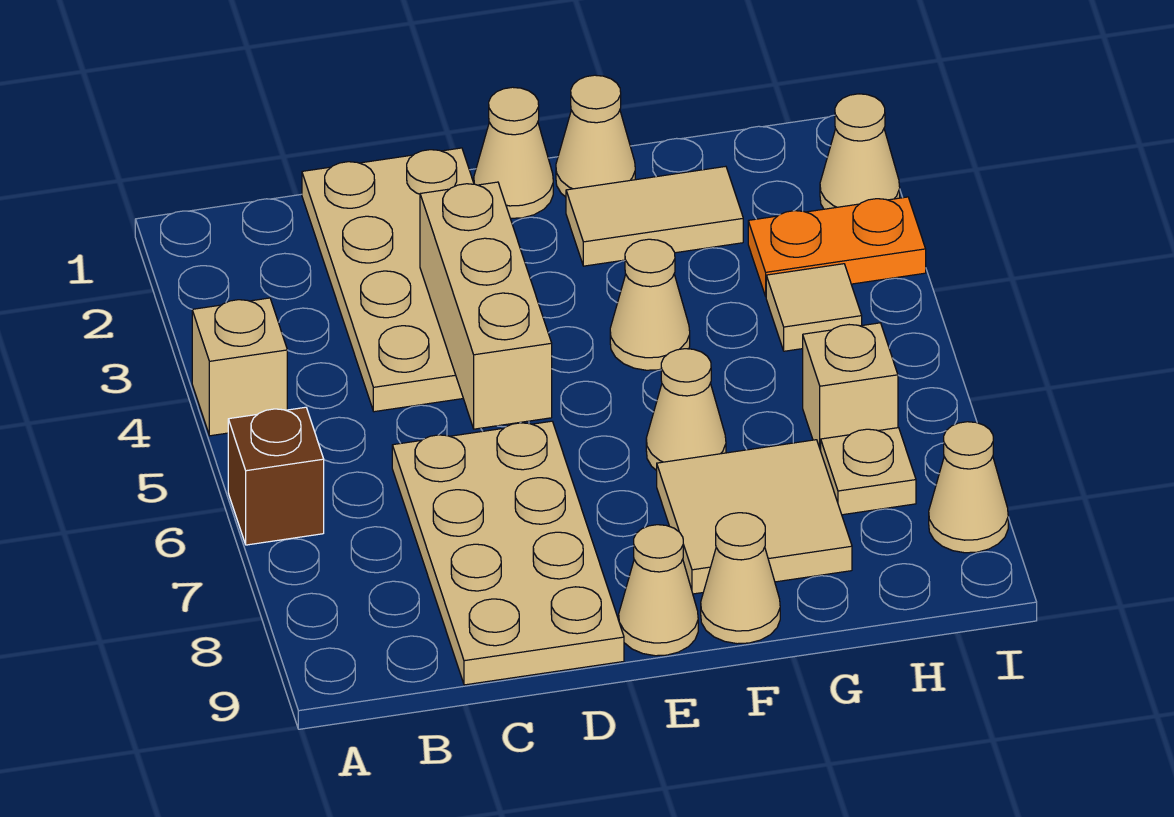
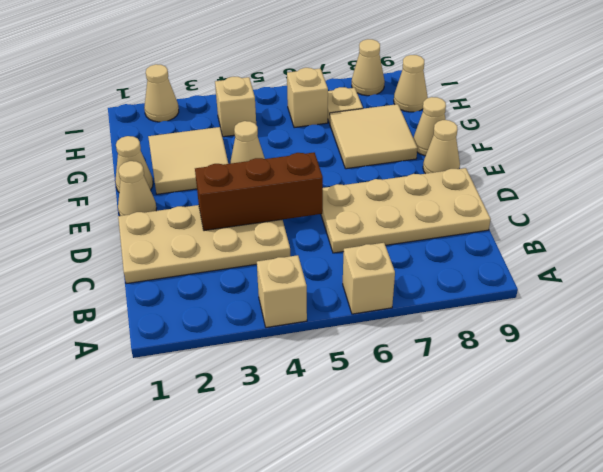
brown 1x1 brick [228,407,324,545] -> tan 1x1 brick [343,243,395,314]
tan 1x3 brick [420,182,552,429] -> brown 1x3 brick [195,153,323,231]
tan 1x2 tile [566,166,743,266] -> tan 2x2 tile [148,127,228,194]
tan 1x1 cone [646,349,726,470] -> tan 1x1 cone moved to [394,55,428,112]
orange 1x2 plate [748,197,926,296] -> none
tan 1x1 tile [766,264,862,351] -> tan 1x1 brick [215,77,256,137]

